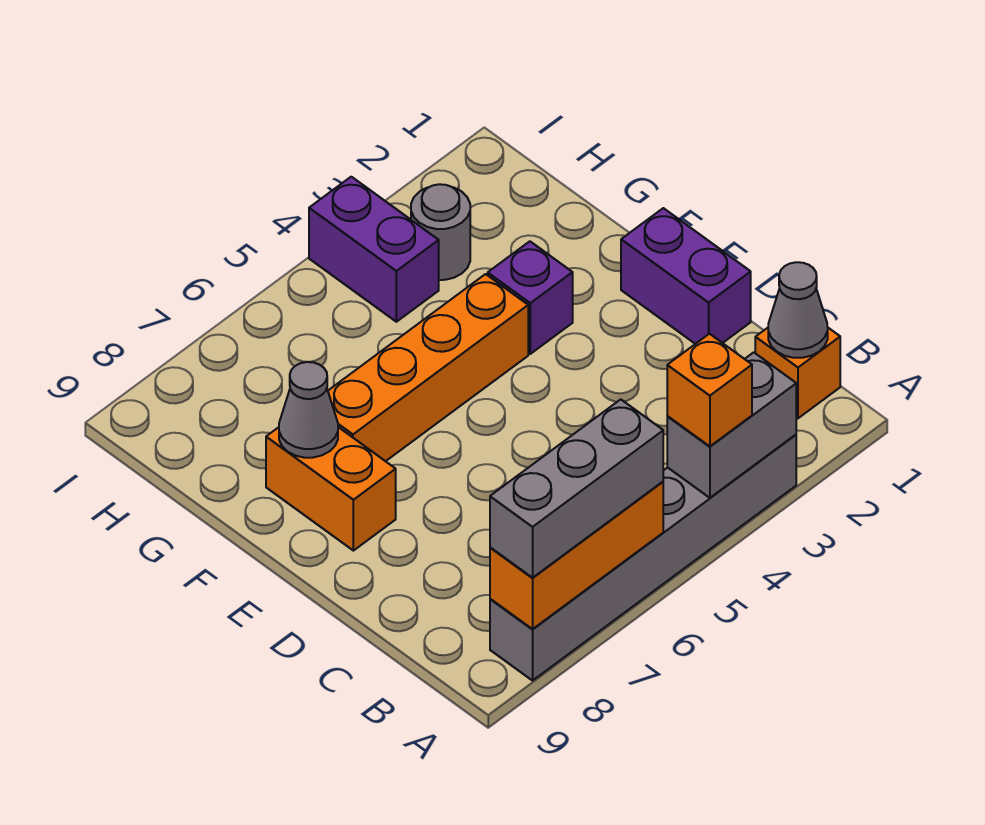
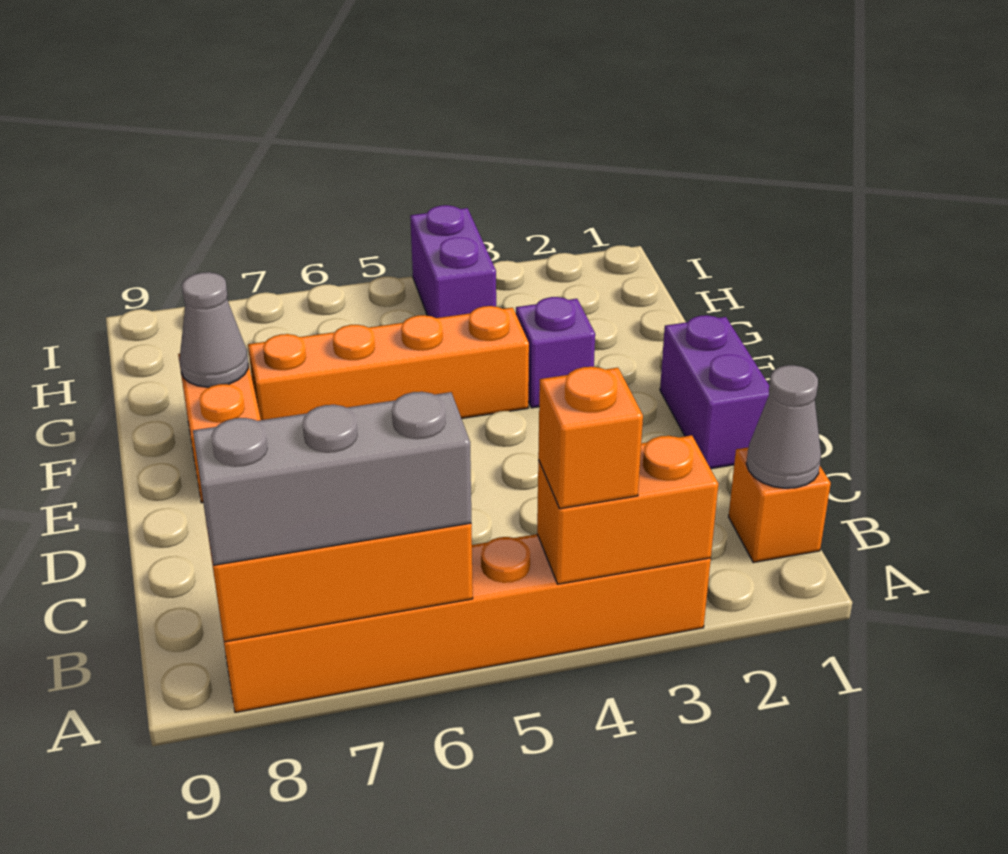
grey 1x6 brick [490,435,796,681] -> orange 1x6 brick [218,534,711,712]
grey 1x2 brick [667,352,796,498] -> orange 1x2 brick [537,435,718,584]
grey 1x1 round brick [411,184,470,280] -> none

